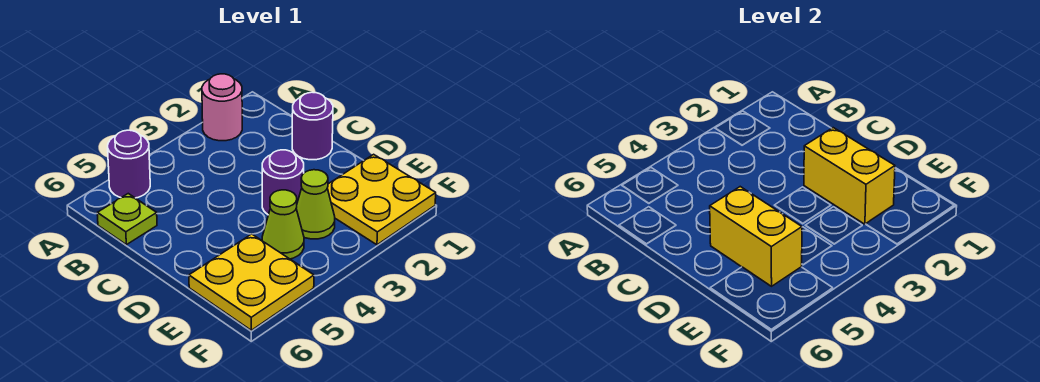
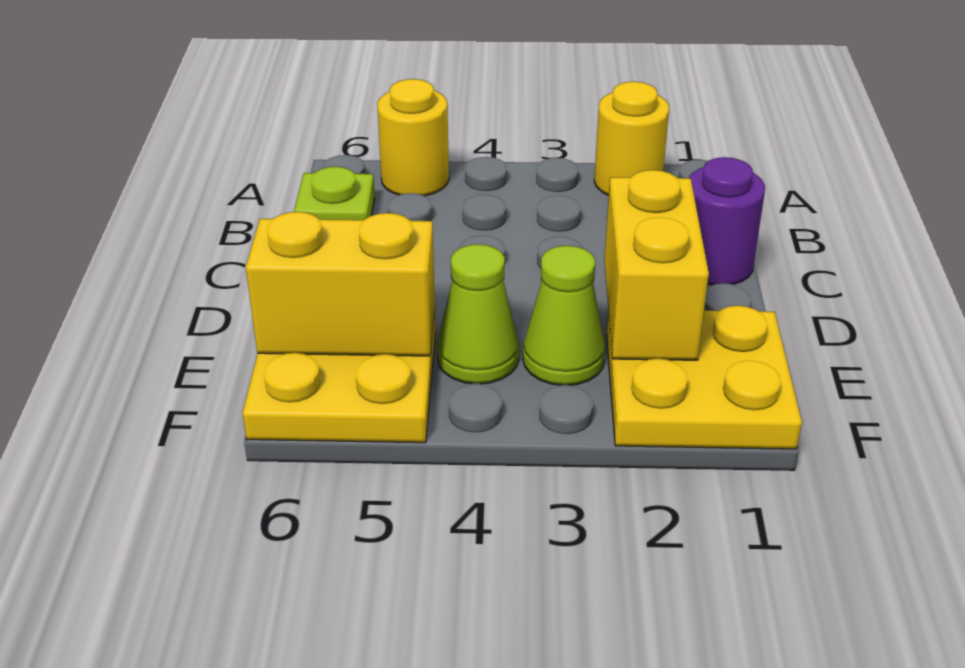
pink 1x1 round brick [202,74,242,141] -> yellow 1x1 round brick [594,82,669,195]
purple 1x1 round brick [108,130,150,198] -> yellow 1x1 round brick [377,79,449,196]
purple 1x1 round brick [262,150,304,215] -> none
yellow 1x2 brick [710,187,802,286] -> yellow 1x2 brick turned to [246,212,435,356]

